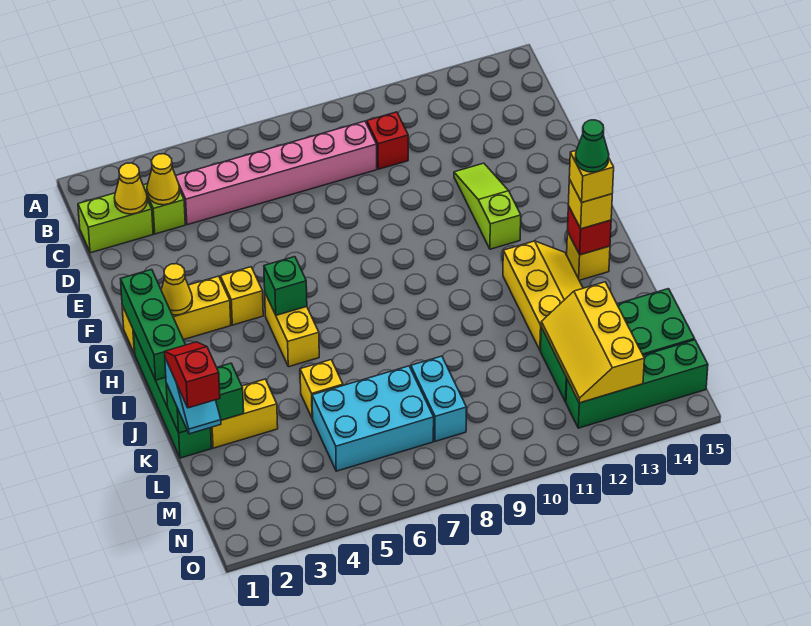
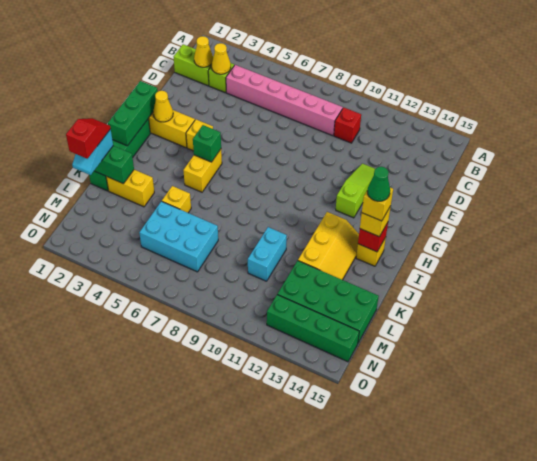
cyan 1x2 brick [411,356,466,441] -> cyan 1x2 brick moved to [248,227,287,281]
yellow 2x3 slope [541,282,644,403] -> none

